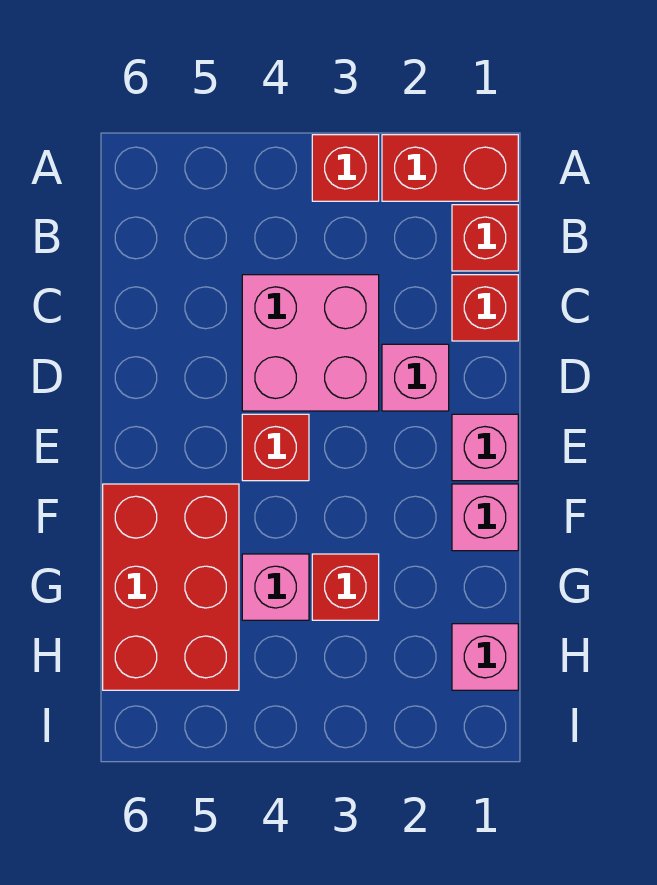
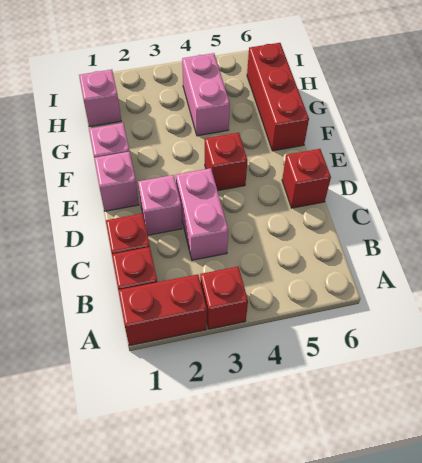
pink 2x2 brick [242,275,379,411] -> pink 1x2 brick [176,168,228,260]
red 2x3 brick [103,484,239,690] -> red 1x3 brick [247,43,309,151]
red 1x1 brick [312,554,379,620] -> red 1x1 brick moved to [282,149,331,208]
pink 1x1 brick [242,554,309,620] -> pink 1x2 brick [182,53,230,136]

